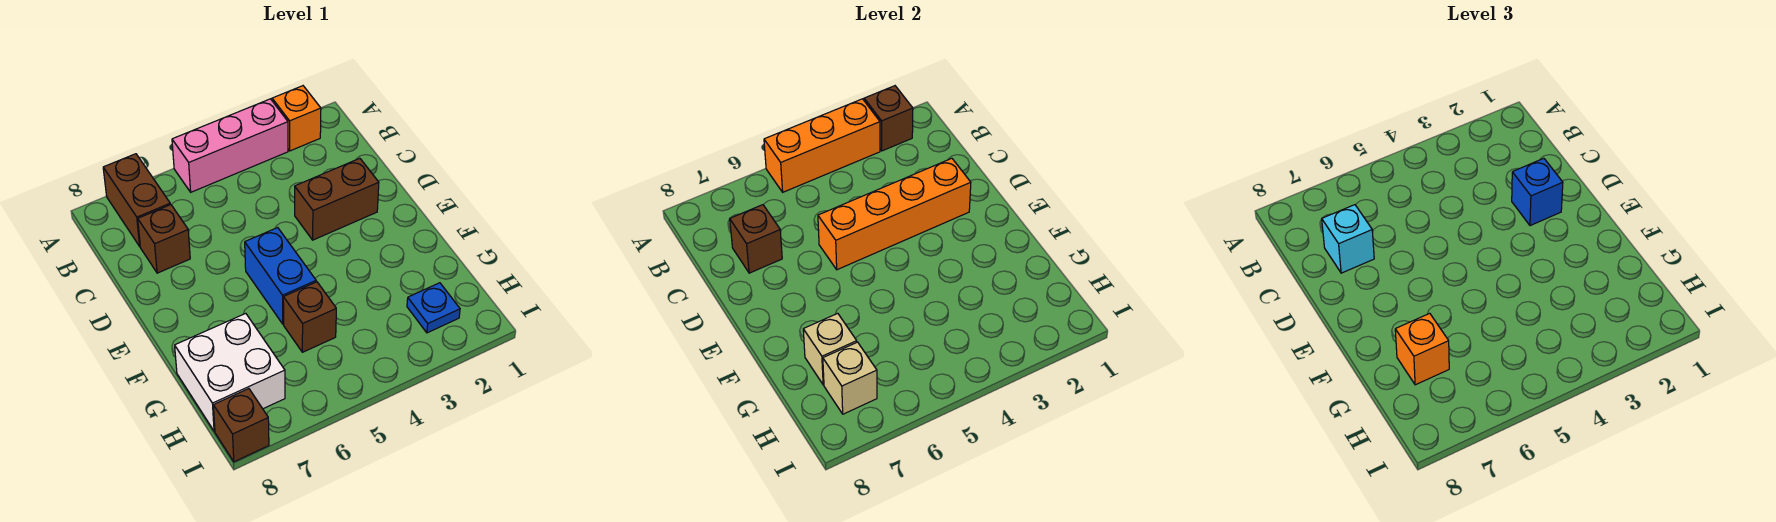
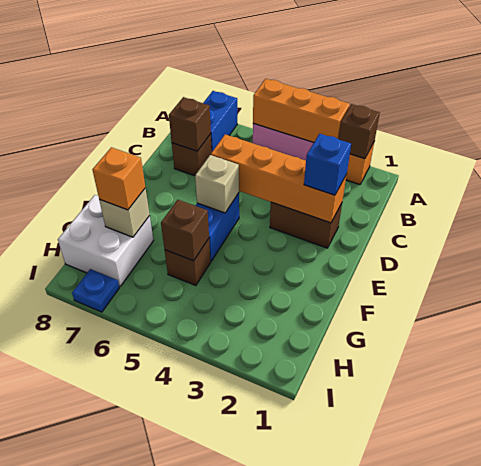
brown 1x2 brick [103,154,170,246] -> blue 1x2 brick [203,91,237,151]
cyan 1x1 brick [1322,205,1374,273] -> none
blue 1x1 plate [407,283,460,333] -> blue 1x1 plate moved to [72,269,119,312]
tan 1x1 brick [823,342,877,414] -> tan 1x1 brick moved to [195,155,239,213]
brown 1x1 brick [213,389,269,462] -> brown 1x1 brick moved to [161,200,209,261]

